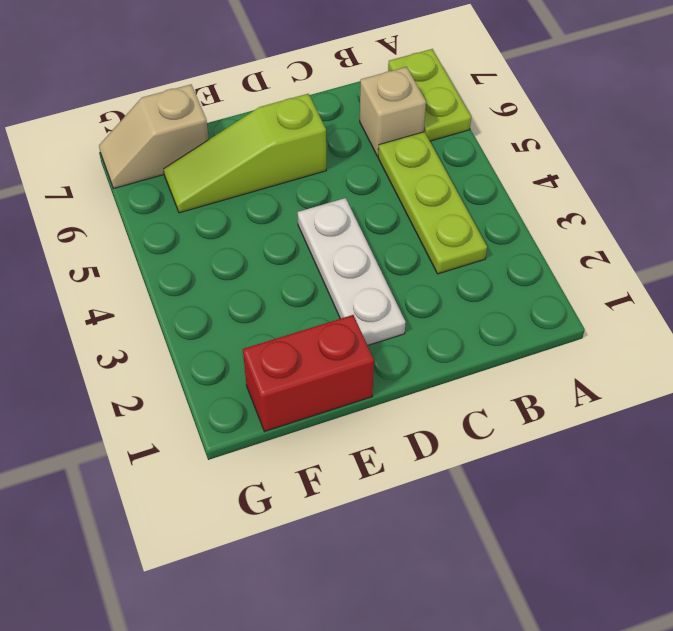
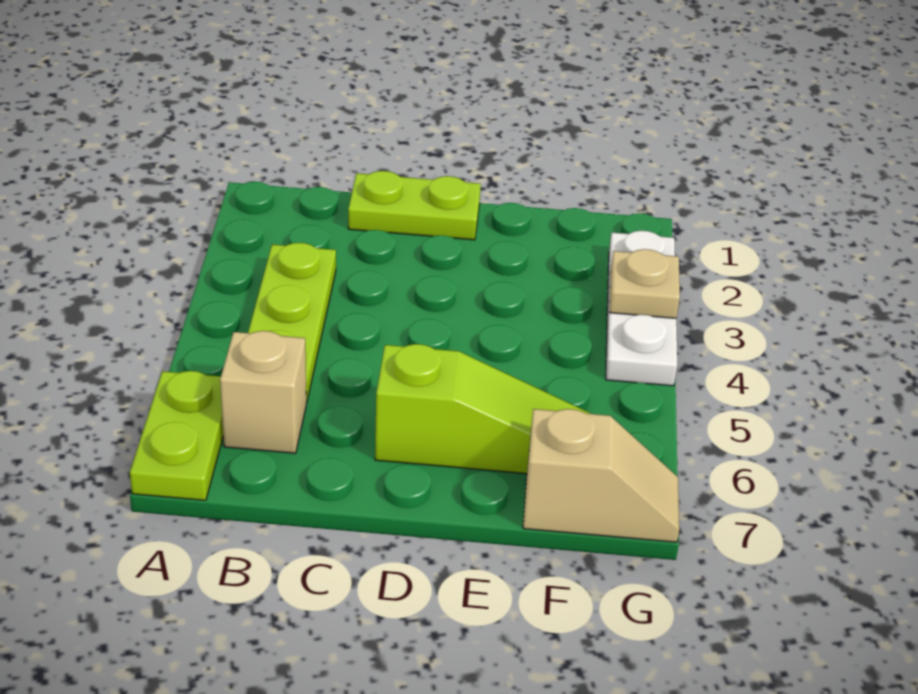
none -> lime 1x2 plate [348,171,481,240]
white 1x3 plate [297,198,406,345] -> white 1x3 plate moved to [606,231,677,386]
red 1x2 brick [243,315,374,432] -> none
none -> tan 1x1 plate [610,249,680,318]

